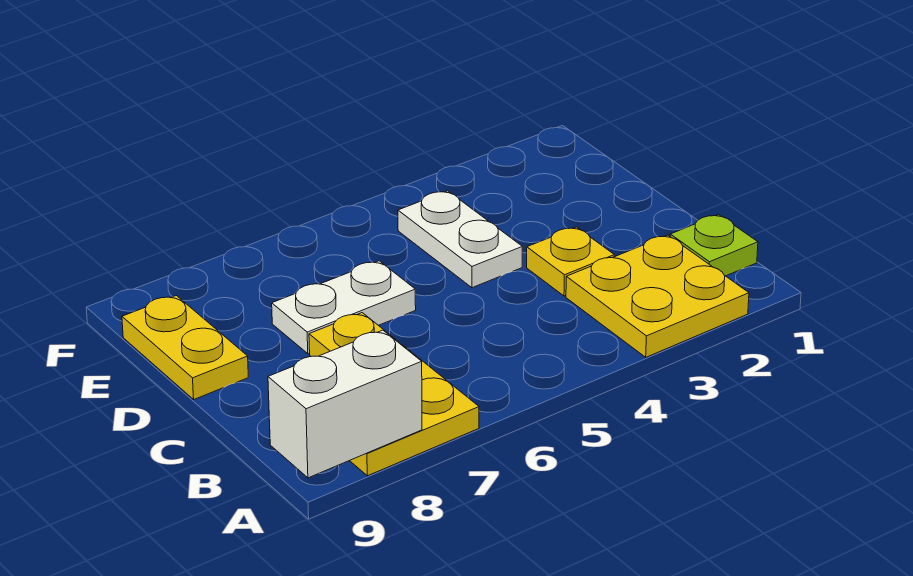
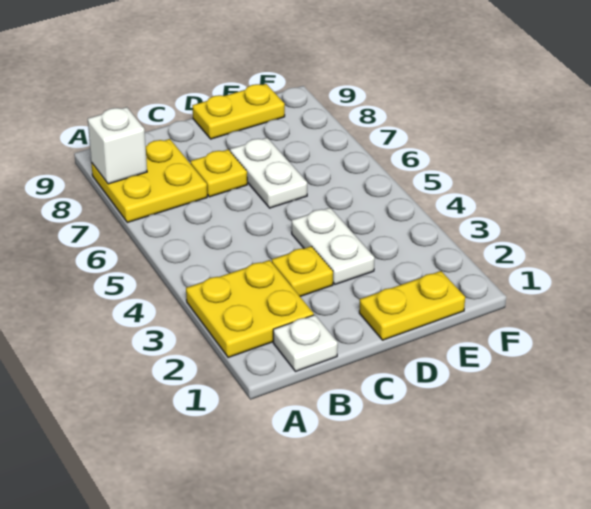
white 1x2 brick [268,330,422,478] -> white 1x1 brick [88,107,147,184]
lime 1x1 plate [670,215,758,276] -> white 1x1 plate [273,315,338,372]
none -> yellow 1x2 plate [359,271,465,340]
white 1x2 plate [398,191,522,288] -> white 1x2 plate turned to [292,208,375,284]

